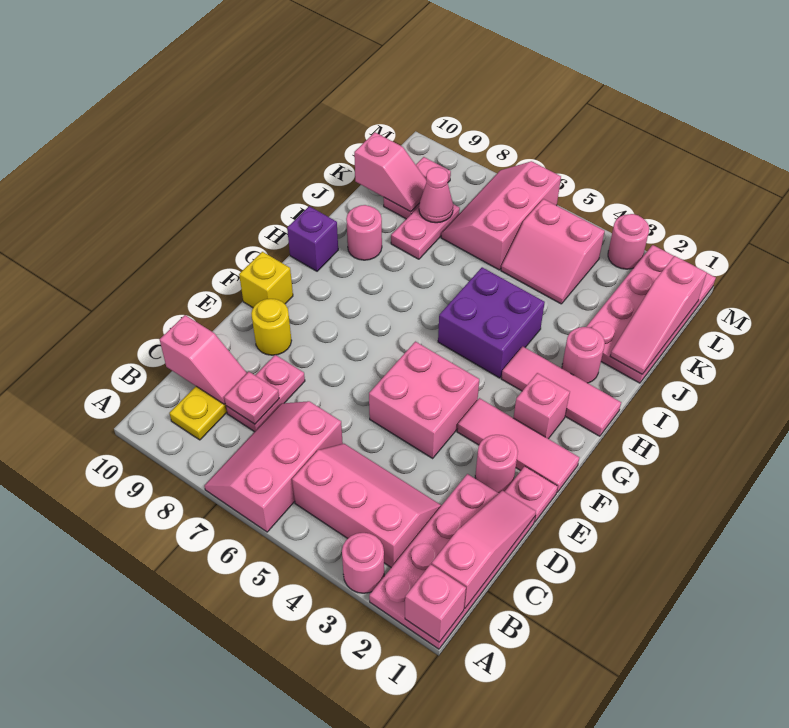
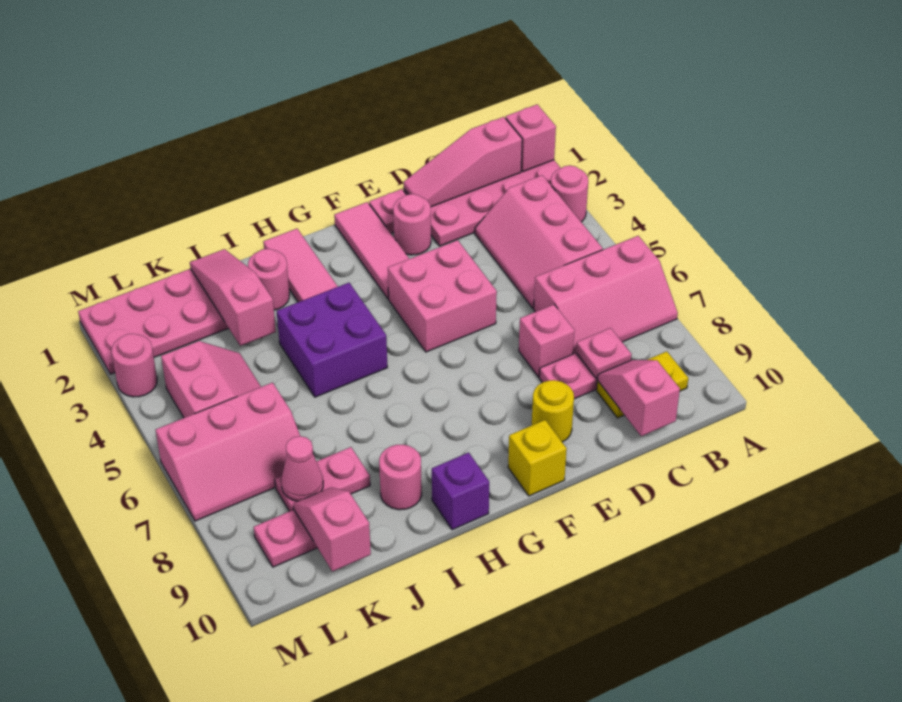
pink 1x1 brick [514,373,570,439] -> pink 1x1 brick moved to [519,305,575,377]
pink 1x3 slope [610,256,707,374] -> pink 1x3 slope turned to [190,249,276,346]

